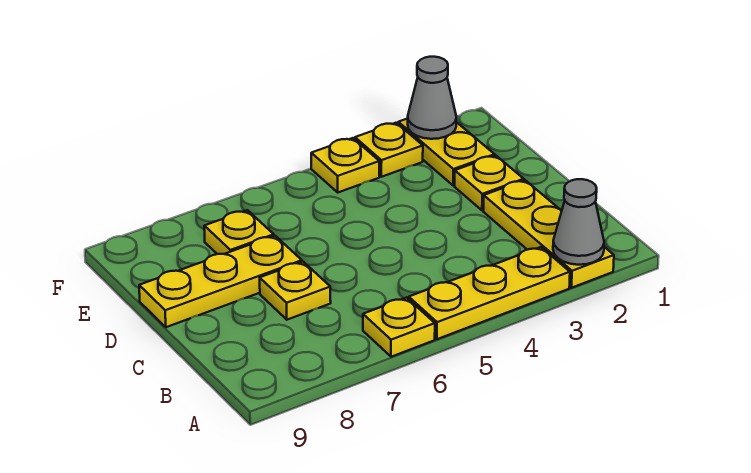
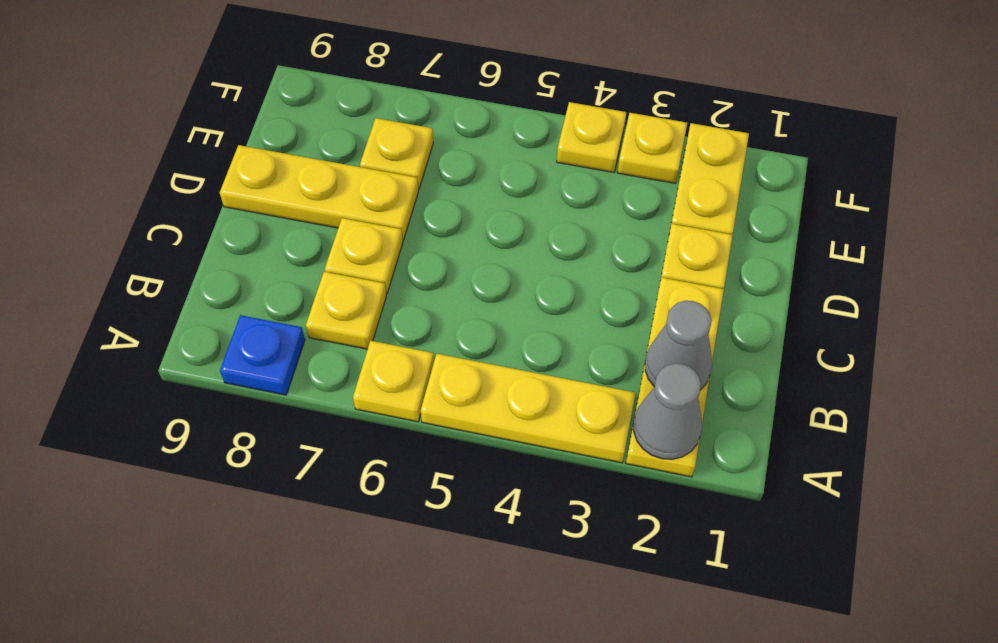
none -> blue 1x1 plate [220,315,305,395]
none -> yellow 1x1 plate [306,272,386,349]
grey 1x1 cone [408,57,457,139] -> grey 1x1 cone moved to [645,301,712,390]

